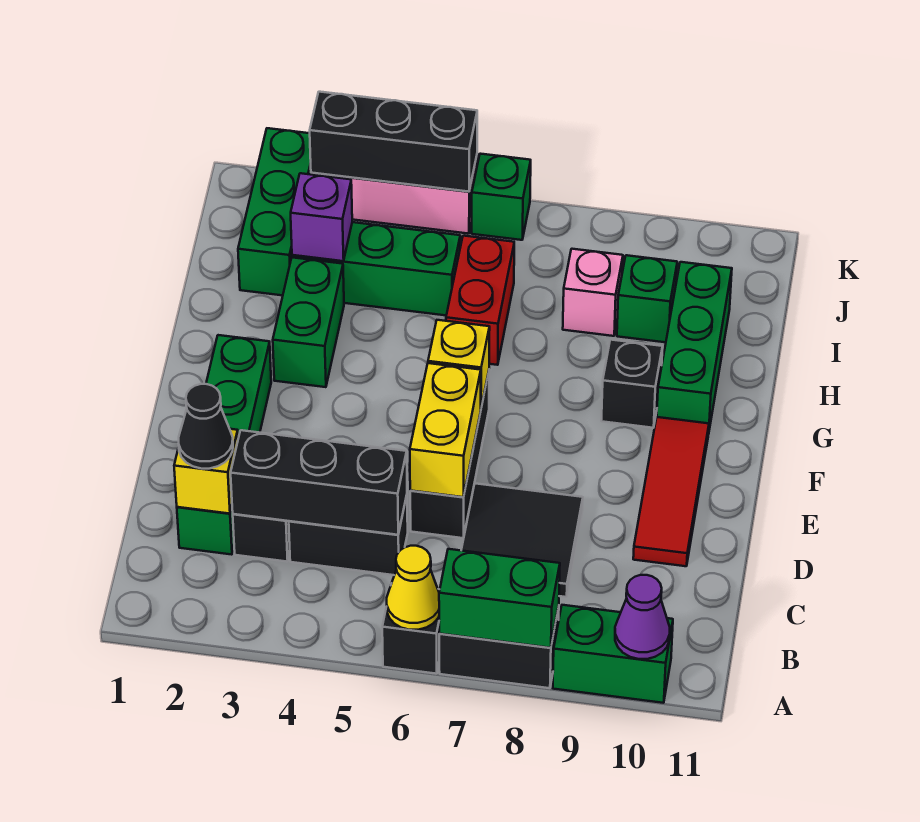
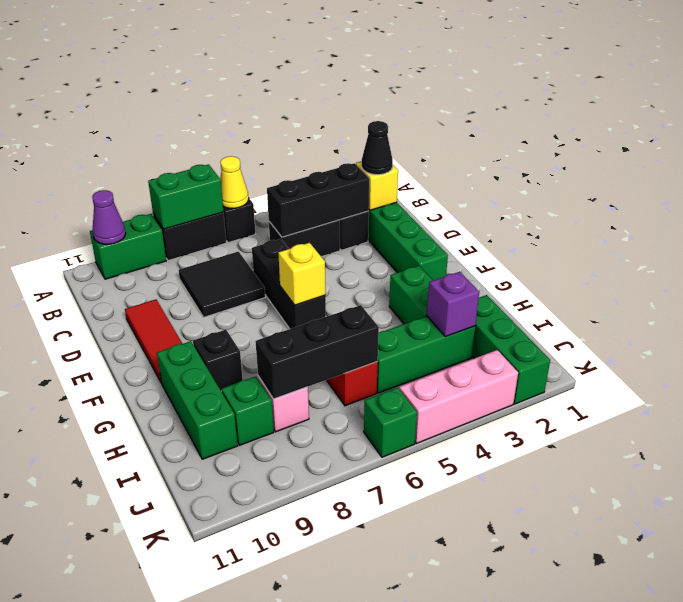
yellow 1x2 brick [410,363,481,497] -> none
black 1x3 brick [310,92,477,192] -> black 1x3 brick moved to [255,305,379,399]

